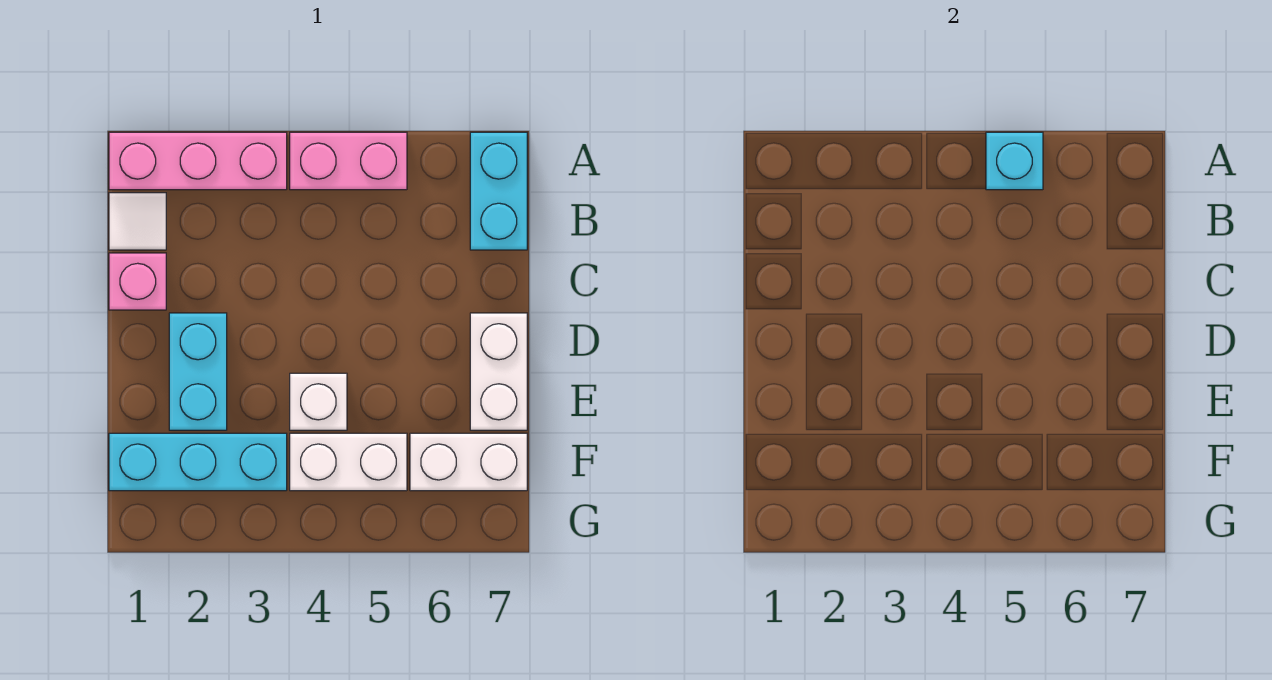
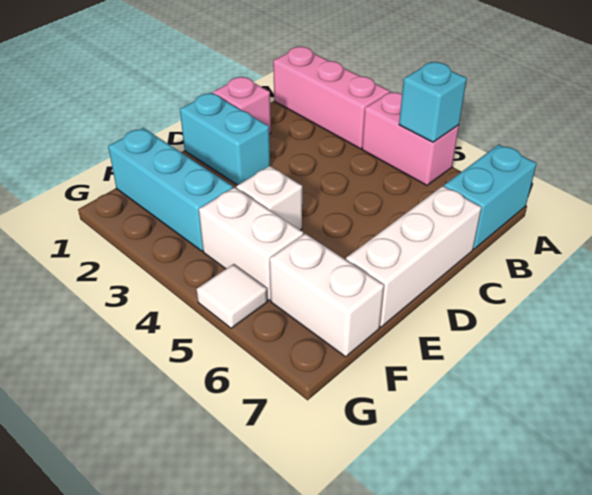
white 1x1 tile [109,193,166,250] -> white 1x1 tile moved to [197,264,267,328]
cyan 1x2 brick [169,313,227,430] -> cyan 1x2 brick turned to [180,93,270,185]
white 1x2 brick [470,313,527,430] -> white 1x3 brick [346,186,482,327]

